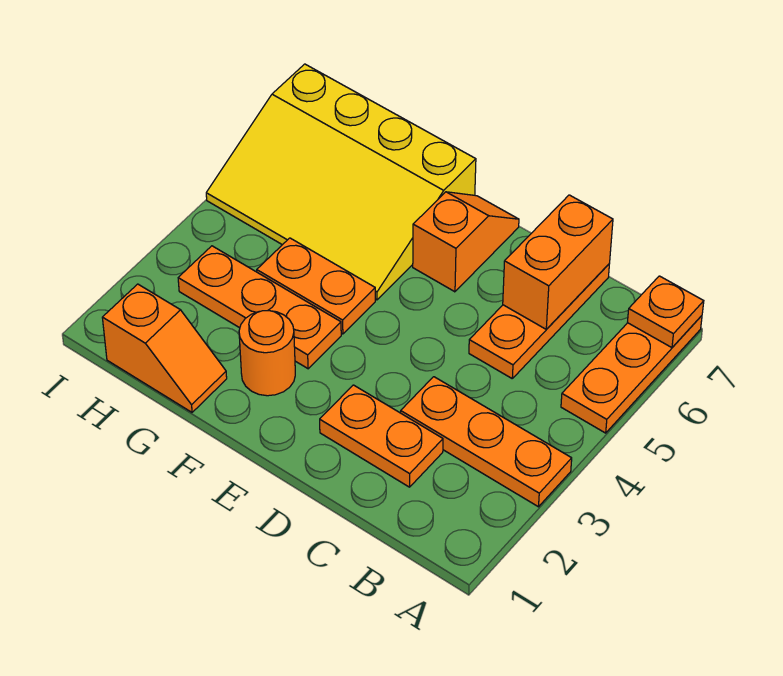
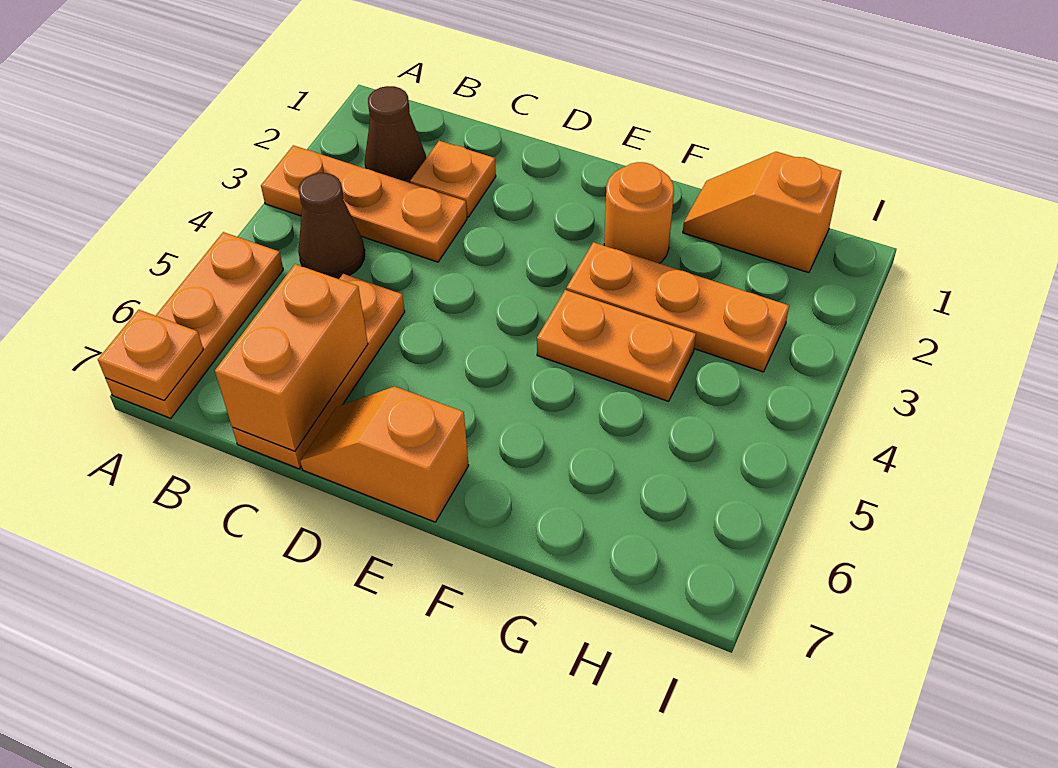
none -> brown 1x1 cone [365,86,426,183]
none -> brown 1x1 cone [298,173,365,279]
orange 1x2 plate [320,385,443,487] -> orange 1x1 plate [410,141,496,217]
orange 1x2 slope [413,192,519,292] -> orange 1x2 slope turned to [300,386,469,522]
yellow 3x4 slope [206,64,476,300] -> none

